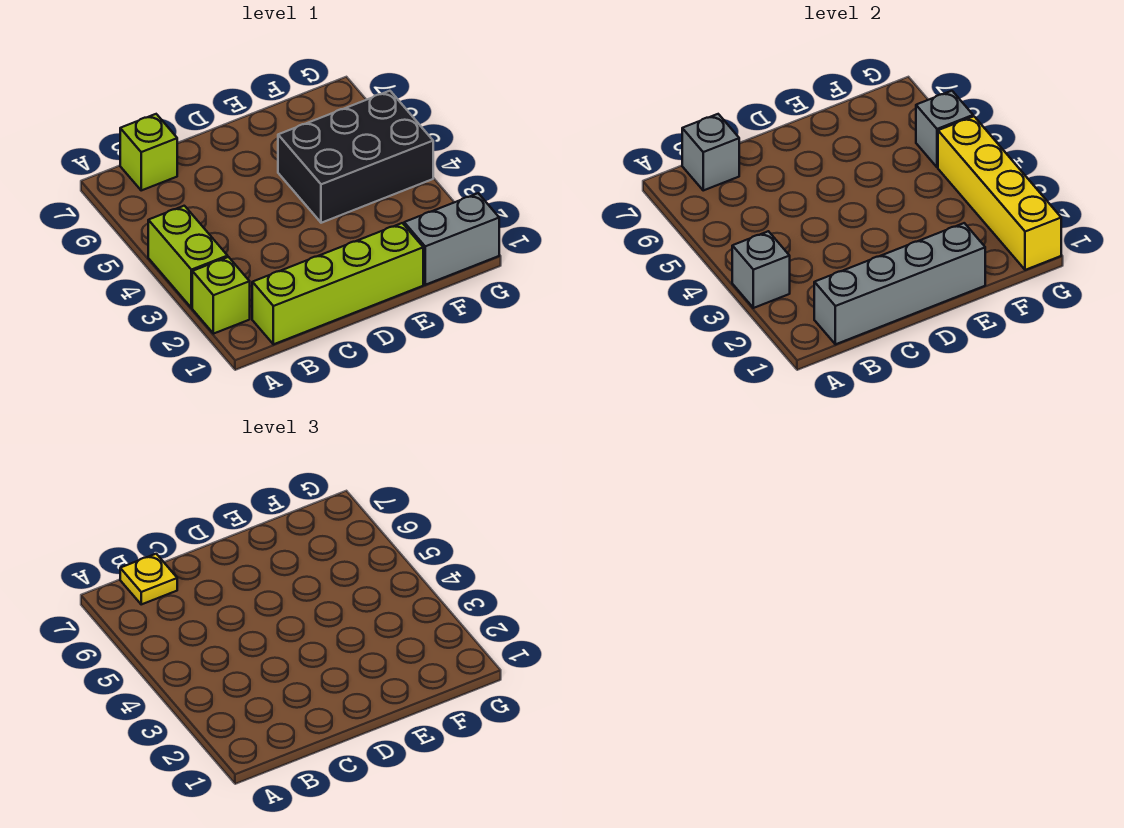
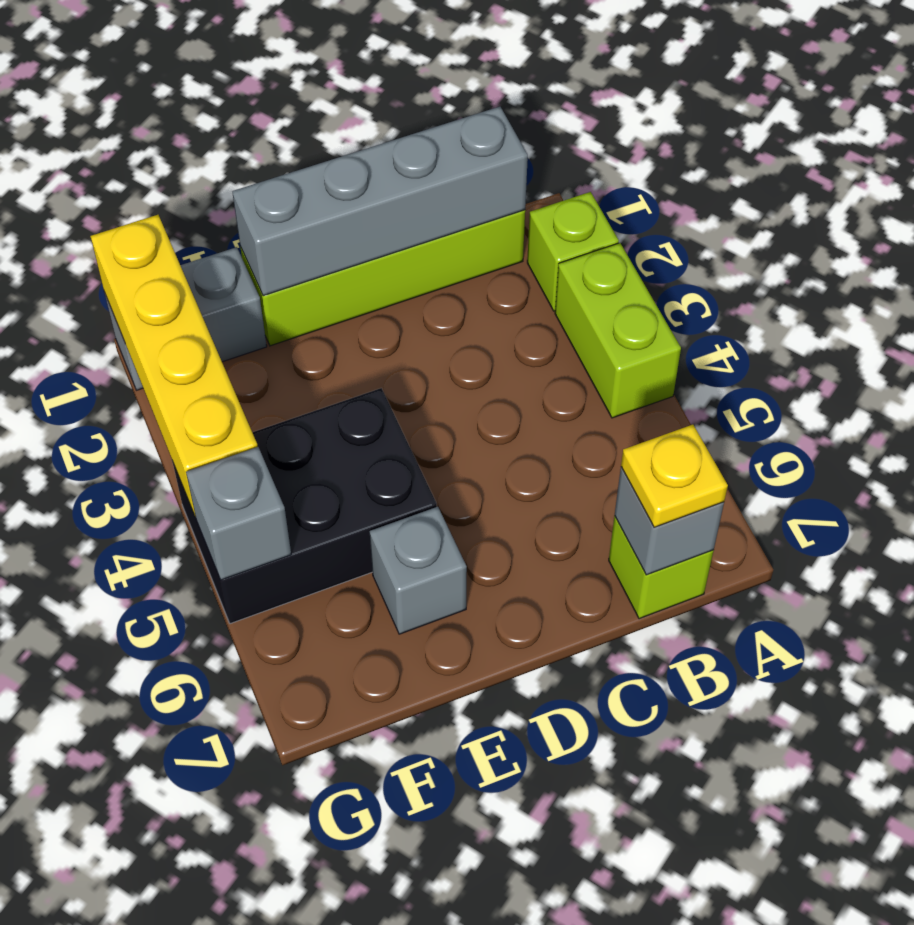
grey 1x1 brick [732,231,790,308] -> grey 1x1 brick moved to [370,507,467,634]

